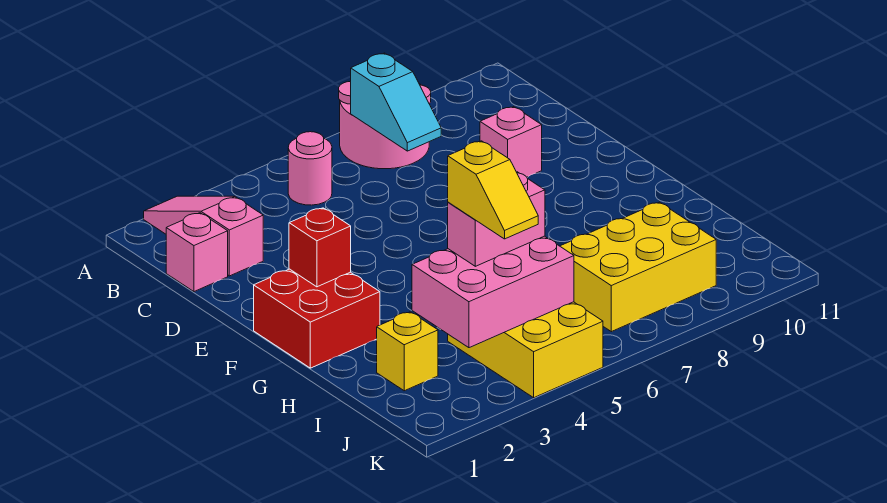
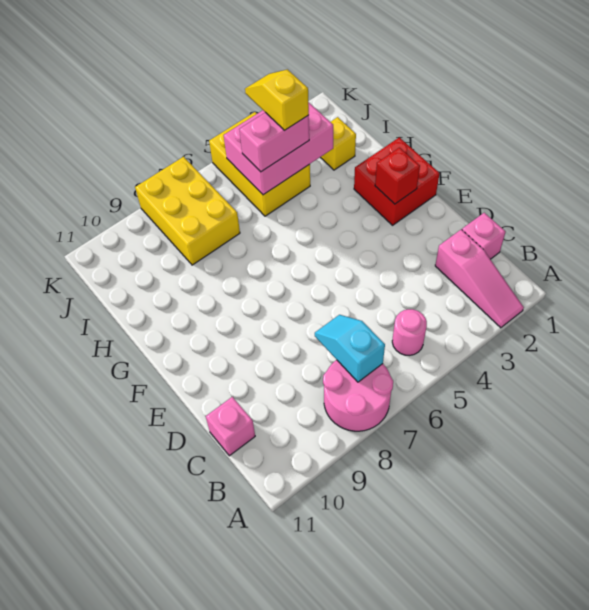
pink 1x1 brick [480,107,542,177] -> pink 1x1 brick moved to [206,397,255,456]
yellow 2x3 brick [560,202,716,332] -> yellow 2x3 brick turned to [135,157,240,265]

